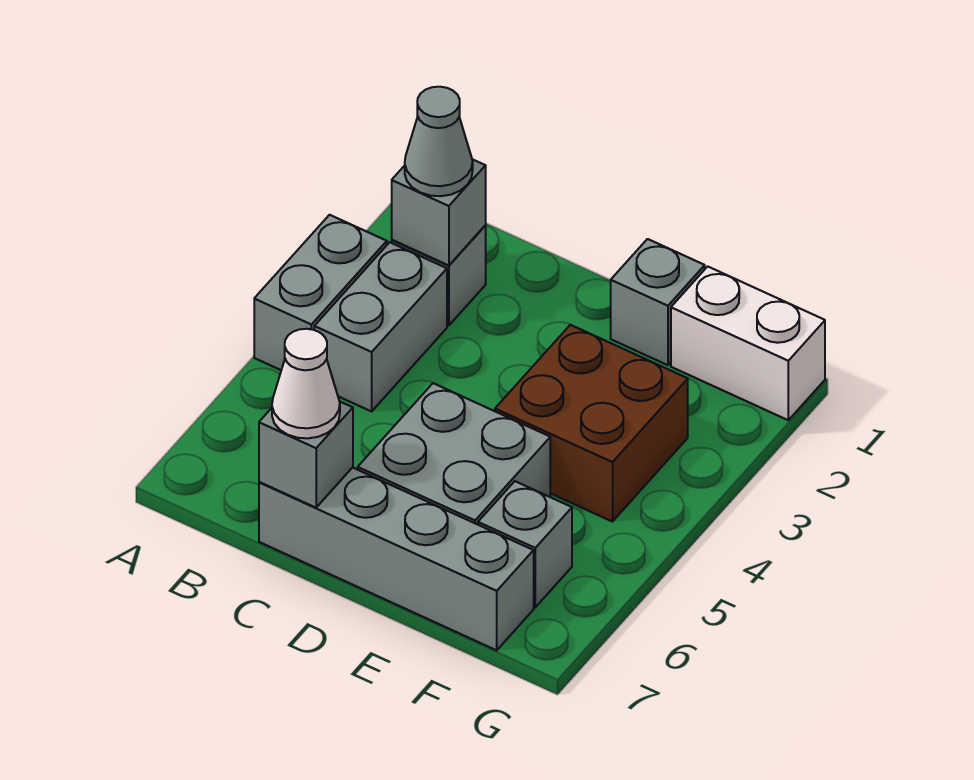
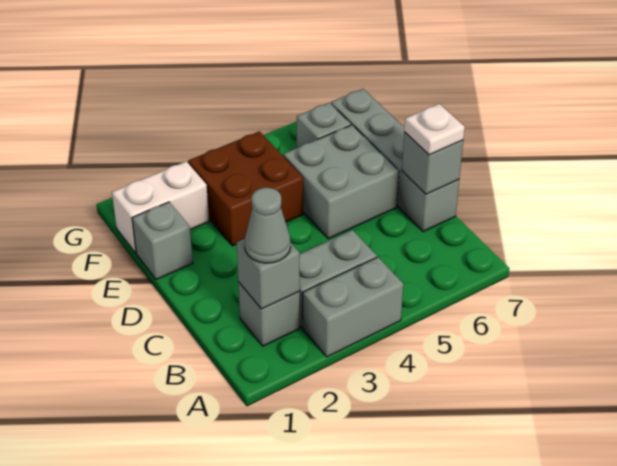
white 1x1 cone [272,329,340,438] -> white 1x1 plate [404,104,465,155]
white 1x2 brick [671,267,825,420] -> white 1x2 brick turned to [112,161,209,253]

